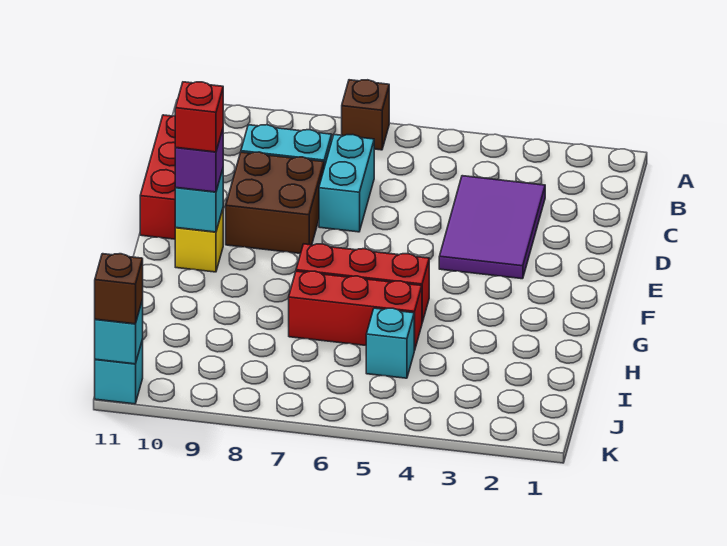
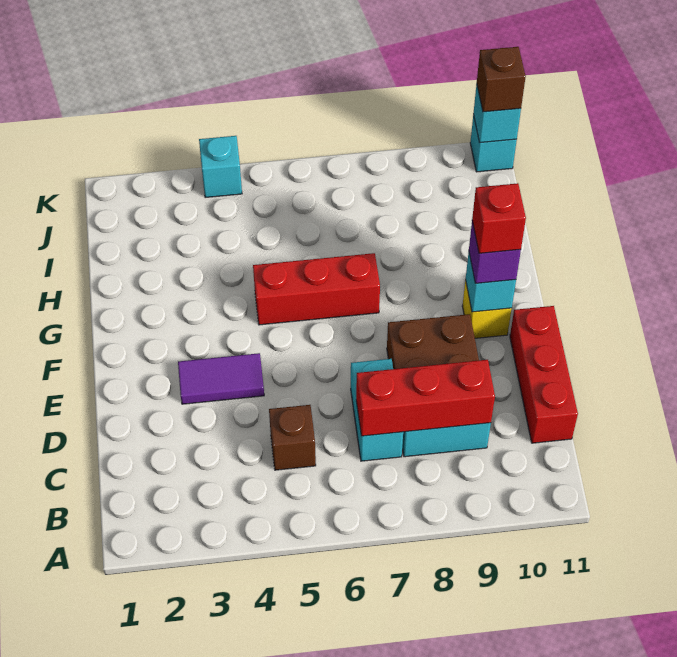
brown 1x1 brick [342,80,389,150] -> brown 1x1 brick moved to [269,405,316,470]
purple 2x3 tile [439,176,545,279] -> purple 1x2 tile [178,353,264,404]
red 1x3 brick [289,271,422,351] -> red 1x3 brick moved to [356,360,495,436]
cyan 1x1 brick [366,308,414,378] -> cyan 1x1 brick moved to [199,136,242,198]

